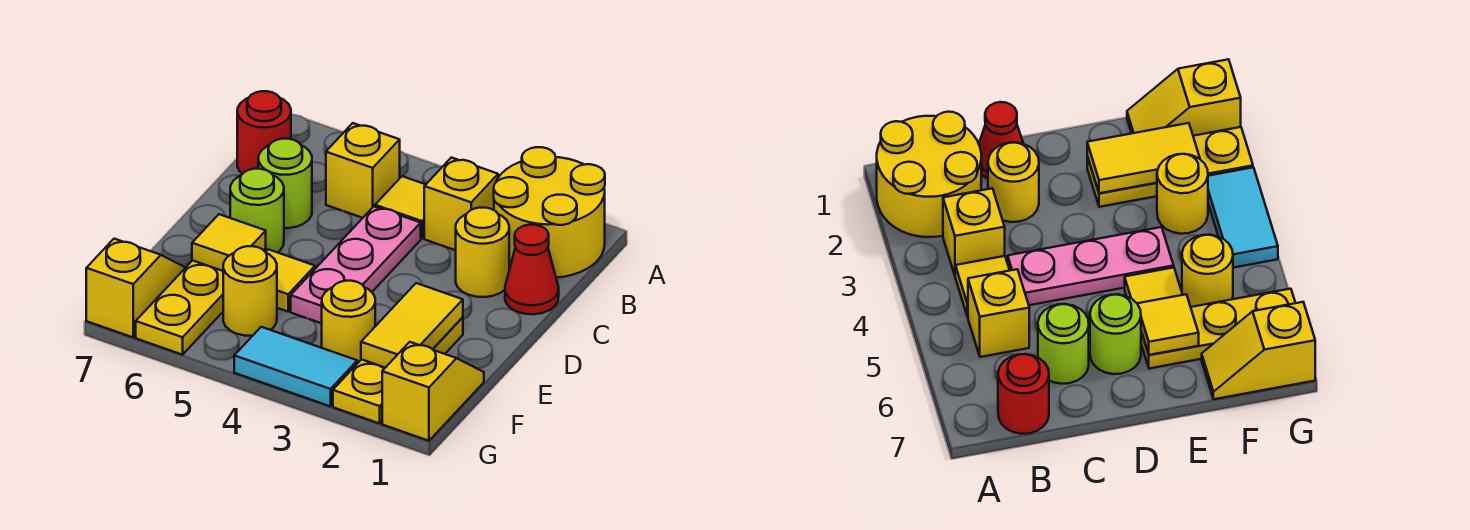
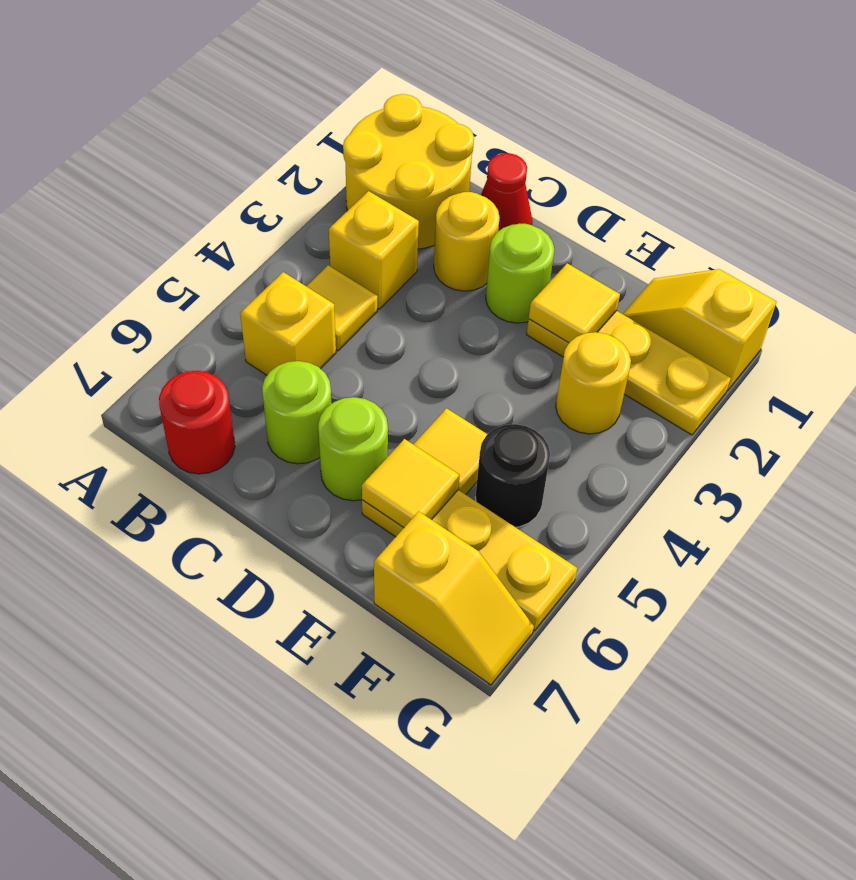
pink 1x3 plate [291,207,421,323] -> none
none -> lime 1x1 round brick [486,224,554,323]
yellow 1x2 tile [361,283,463,368] -> yellow 1x1 tile [529,263,620,343]
yellow 1x1 round brick [223,246,277,336] -> black 1x1 round brick [475,424,550,527]
yellow 1x2 slope [86,239,186,337] -> yellow 1x2 slope turned to [374,512,534,685]
cyan 1x2 tile [234,327,357,406] -> none

